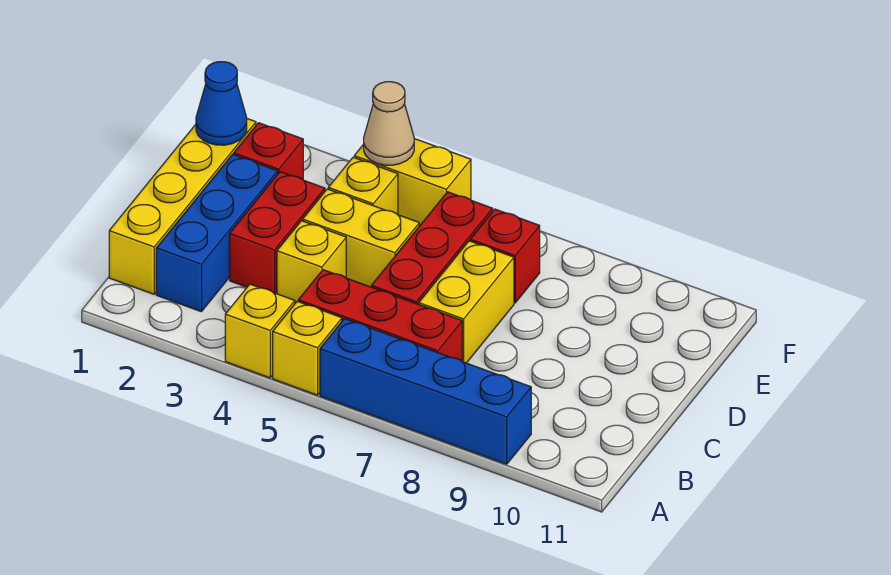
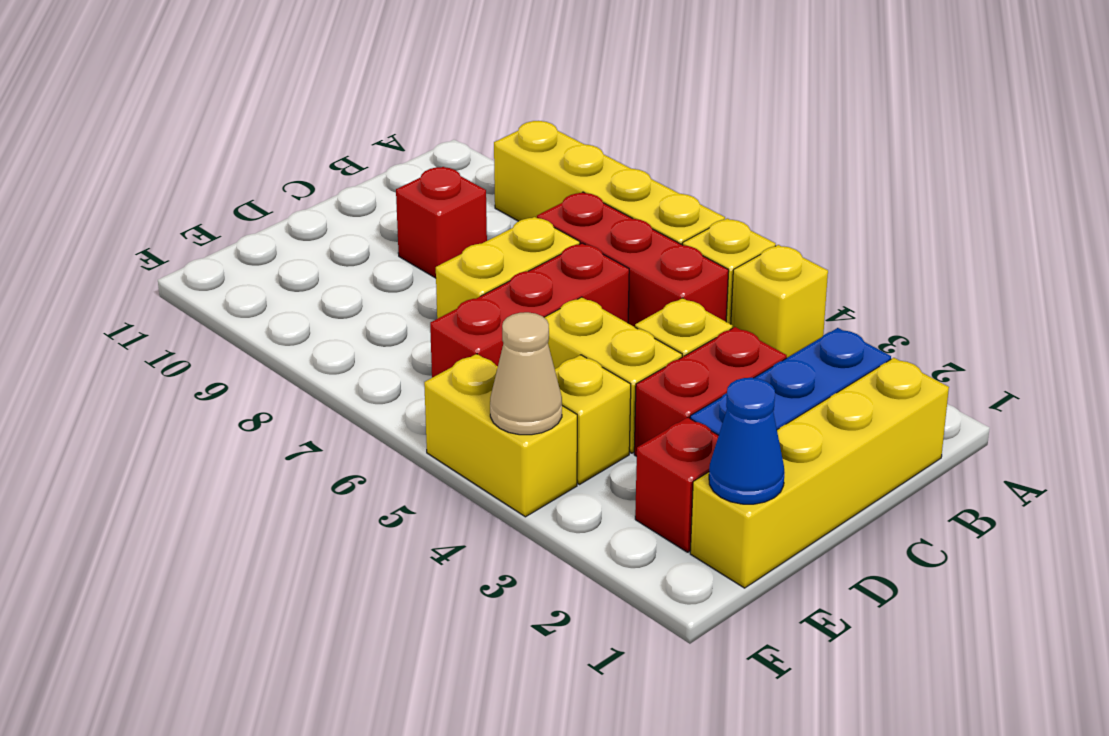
blue 1x4 brick [320,319,531,464] -> yellow 1x4 brick [494,121,725,244]
red 1x1 brick [470,209,540,303] -> red 1x1 brick moved to [396,167,487,278]

